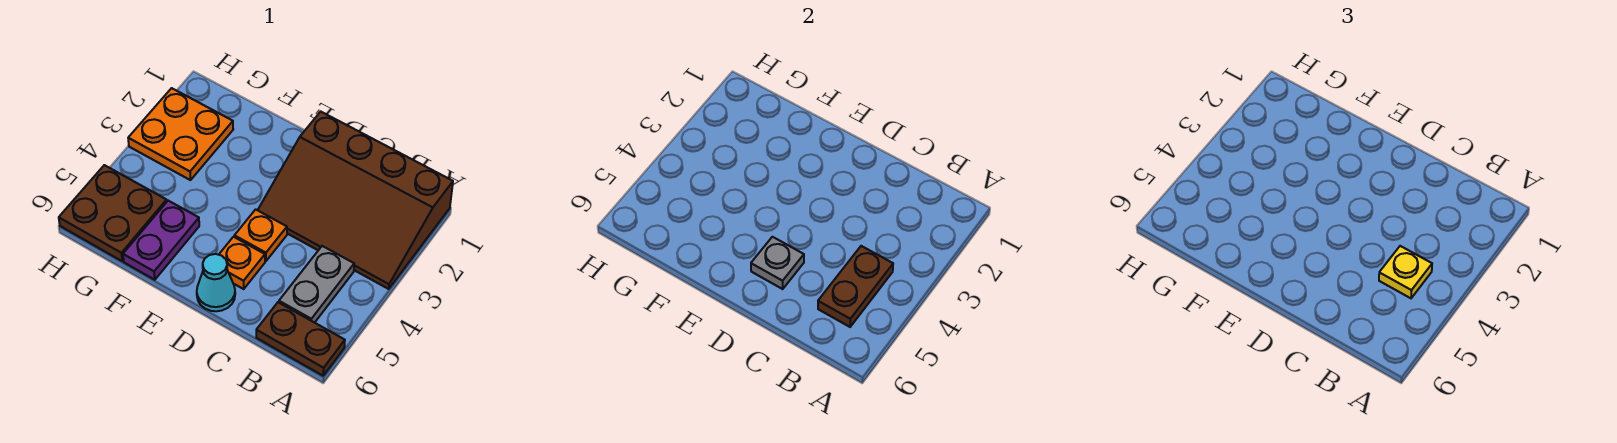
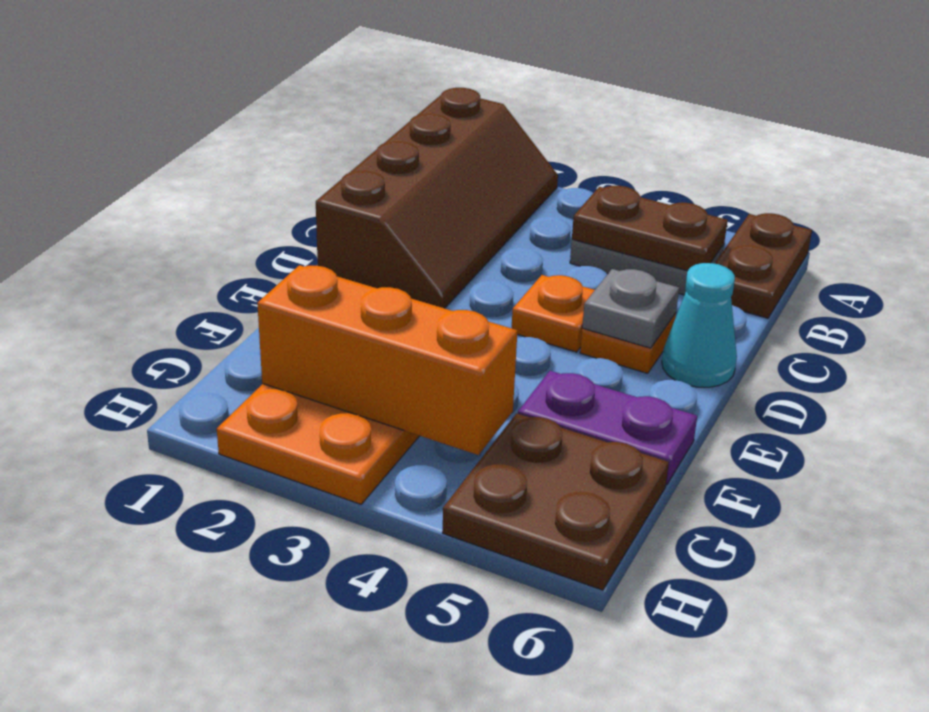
brown 3x4 slope [258,112,453,289] -> brown 2x4 slope [316,88,558,308]
yellow 1x1 plate [1379,246,1432,298] -> none
none -> orange 1x3 brick [257,265,517,455]

